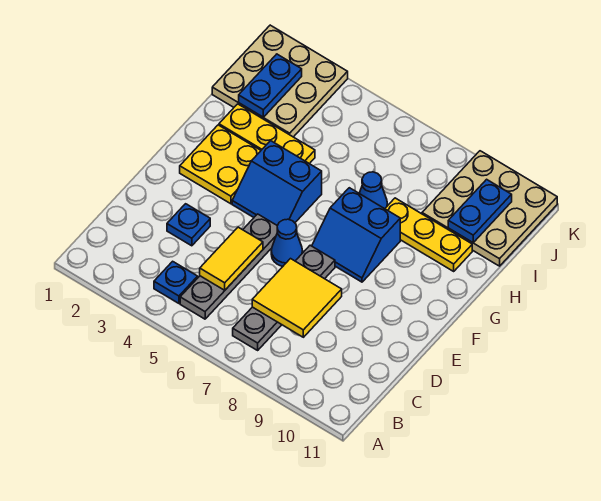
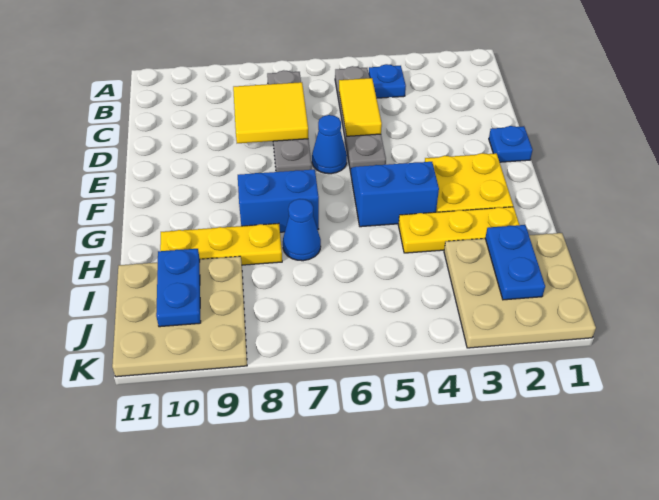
blue 1x1 plate [167,204,210,246] -> blue 1x1 plate moved to [489,126,532,162]

